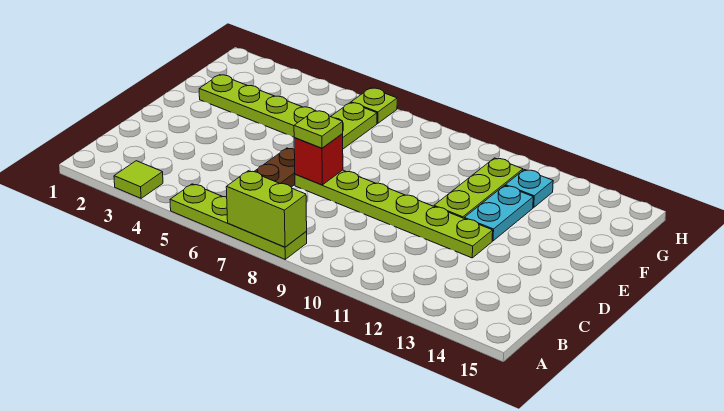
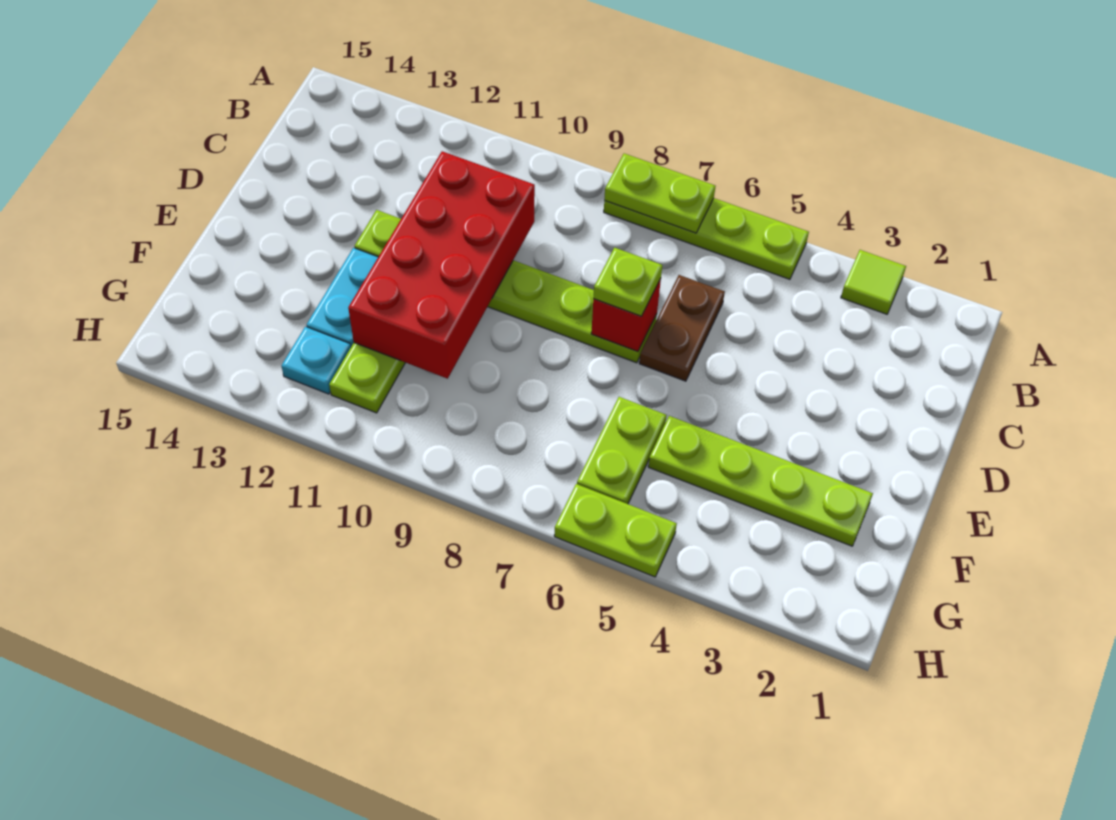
lime 1x2 brick [226,171,307,247] -> lime 1x2 plate [604,154,715,233]
none -> red 2x4 brick [348,151,535,379]
lime 1x1 plate [351,88,397,123] -> lime 1x2 plate [554,484,677,577]

